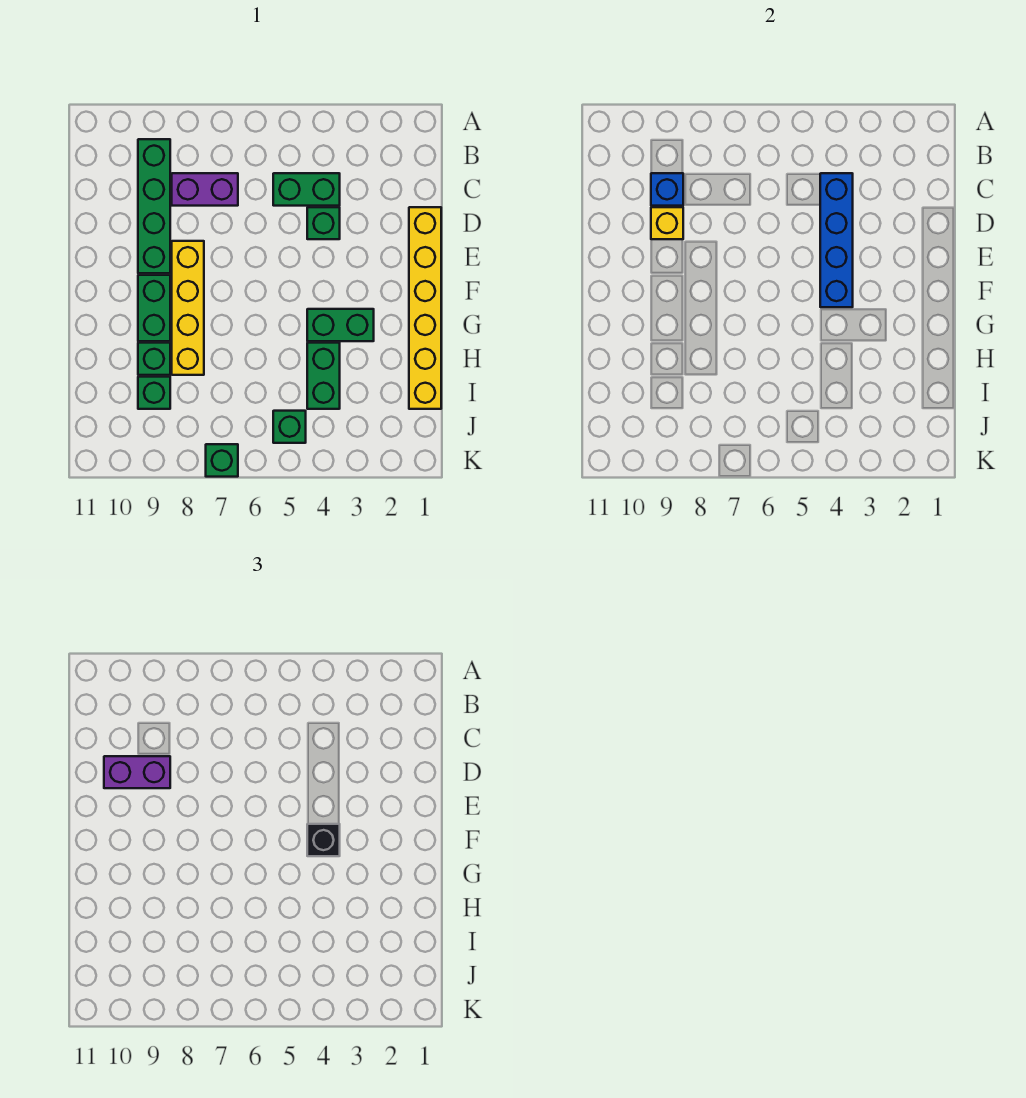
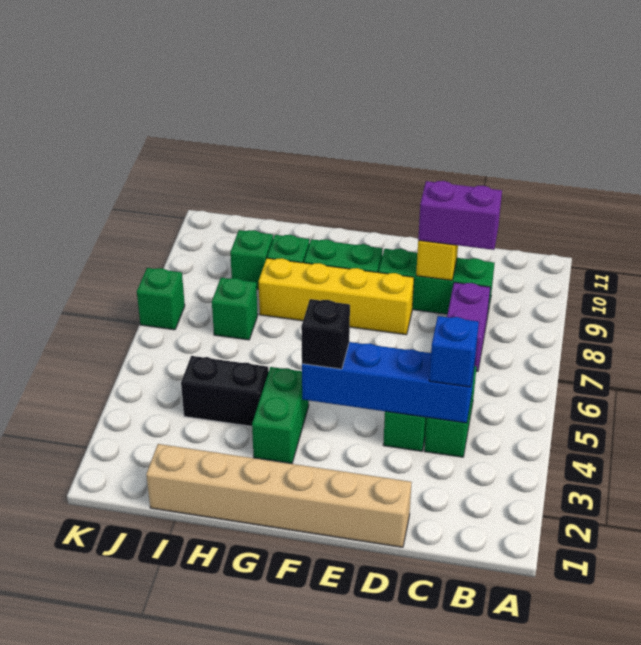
green 1x4 brick [138,139,170,273] -> green 1x3 brick [378,249,495,317]
blue 1x1 brick [651,173,683,206] -> blue 1x1 brick moved to [429,316,479,387]
yellow 1x6 brick [409,207,441,409] -> tan 1x6 brick [146,444,412,547]
purple 1x2 brick [104,756,170,788] -> purple 1x2 brick turned to [418,181,502,250]
green 1x2 brick [307,343,340,409] -> black 1x2 brick [181,356,269,426]
green 1x1 brick [273,411,306,443] -> green 1x1 brick moved to [212,278,258,340]

